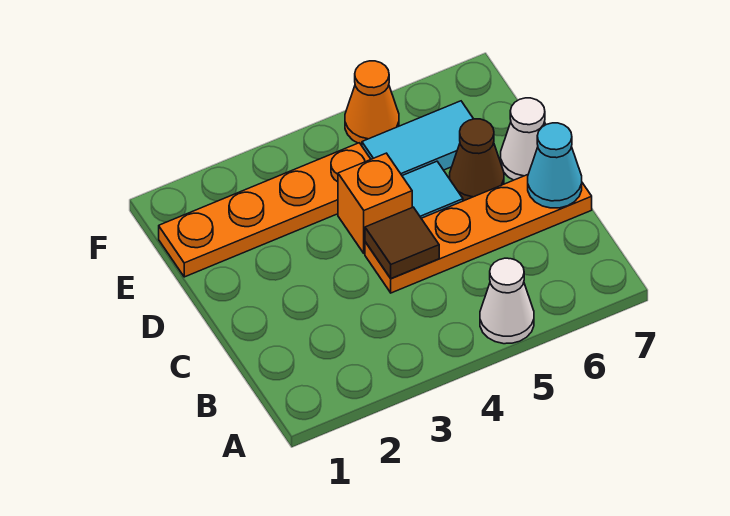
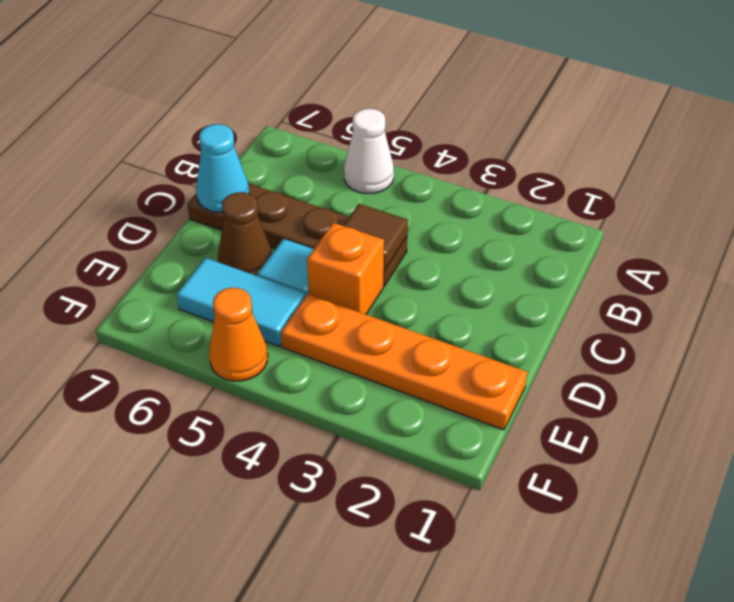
orange 1x4 plate [365,175,592,293] -> brown 1x4 plate [187,184,407,286]
white 1x1 cone [501,98,546,180] -> none

